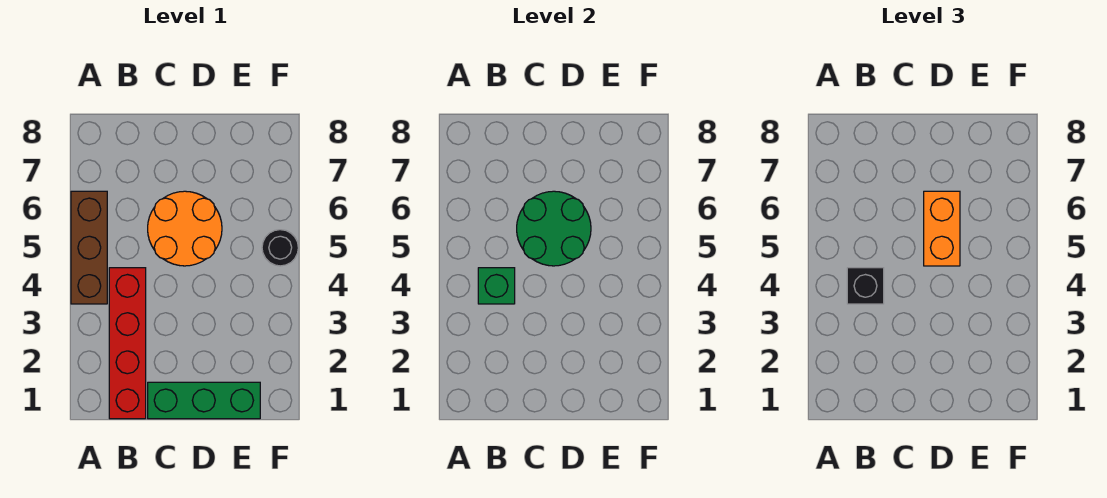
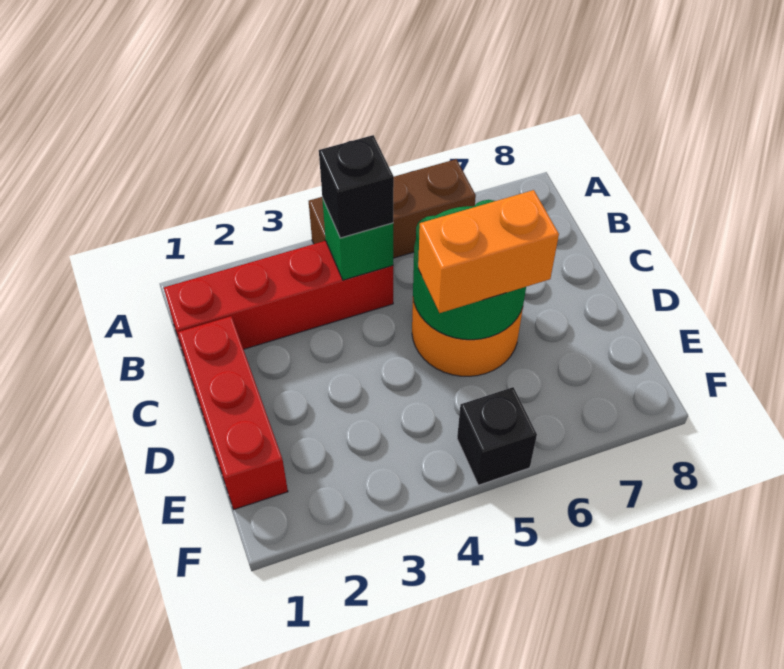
green 1x3 brick [148,382,260,419] -> red 1x3 brick [178,316,288,509]
black 1x1 round brick [262,230,298,266] -> black 1x1 brick [457,387,537,485]

